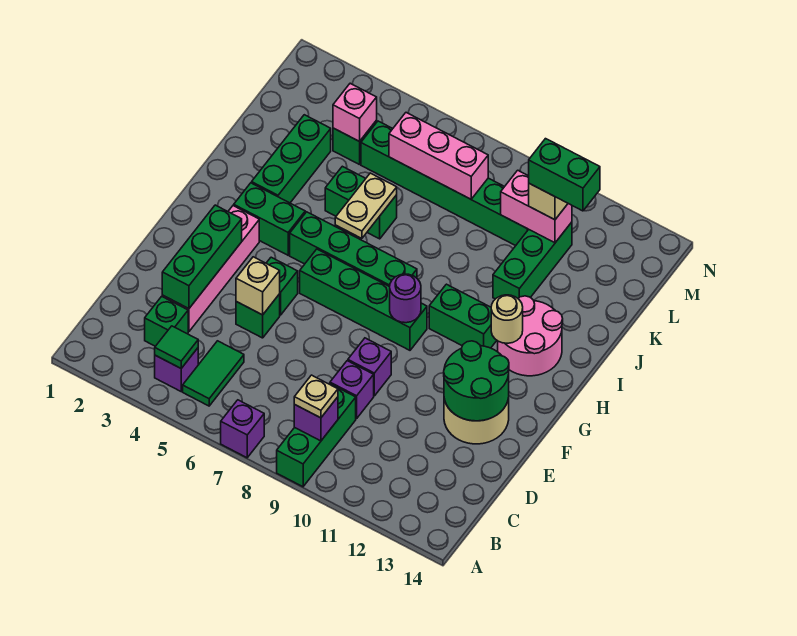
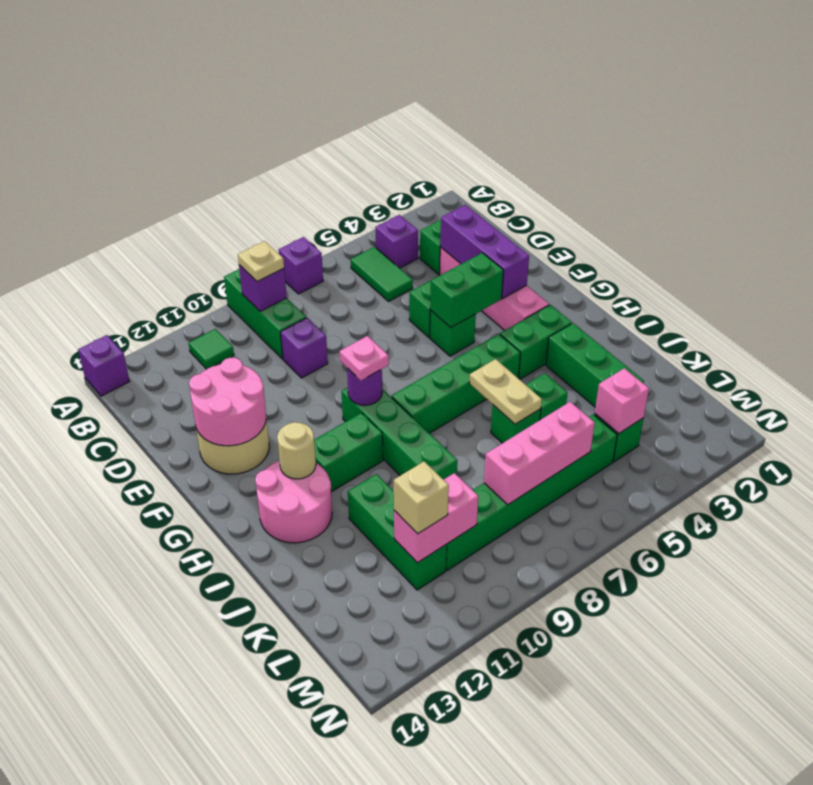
green 1x1 tile [155,326,198,368] -> green 1x1 tile moved to [189,329,234,369]
green 1x3 brick [162,205,242,309] -> purple 1x3 brick [440,205,529,298]
tan 1x1 brick [236,257,280,315] -> none
purple 1x1 brick [348,338,391,396] -> purple 1x1 brick moved to [78,335,130,396]
green 2x2 round brick [444,341,509,421] -> pink 2x2 round brick [189,357,266,446]
green 1x4 brick [300,249,427,350] -> green 1x4 brick turned to [341,388,457,480]
none -> pink 1x1 plate [340,336,389,380]
green 1x2 brick [529,139,600,211] -> green 1x2 brick moved to [430,253,503,328]

